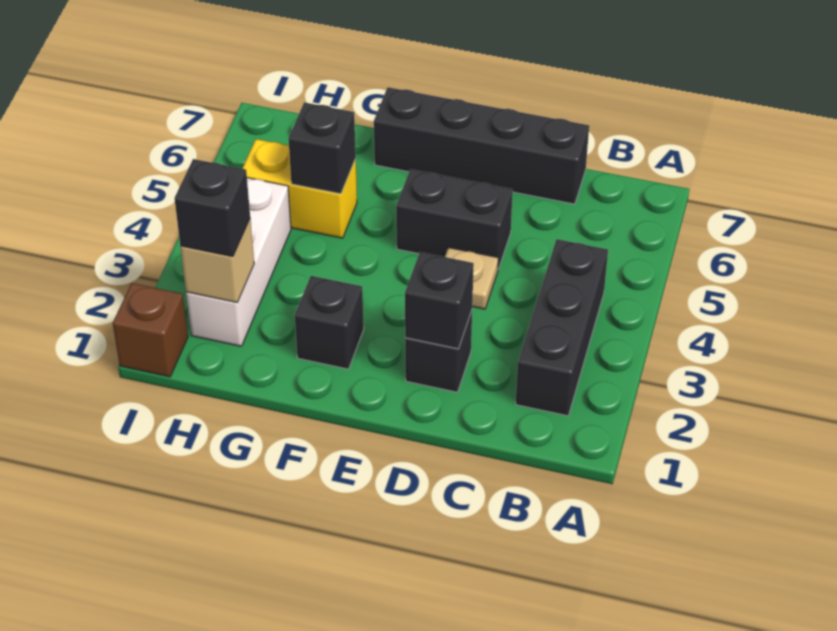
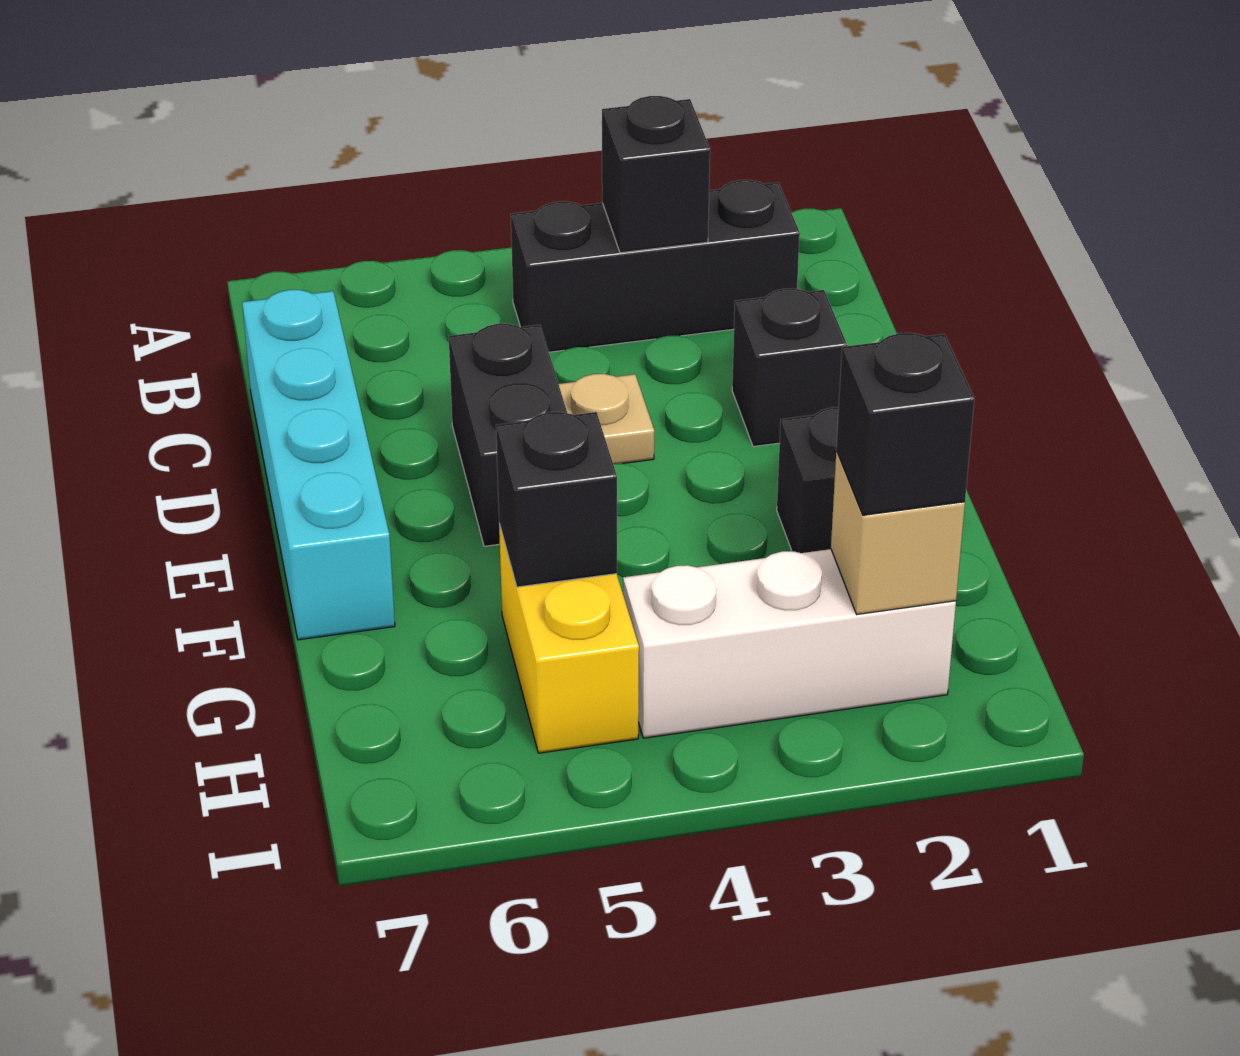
black 1x4 brick [374,87,589,204] -> cyan 1x4 brick [242,290,395,640]
black 1x1 brick [405,252,474,349] -> black 1x1 brick moved to [602,96,710,253]
brown 1x1 brick [113,283,188,377] -> none

